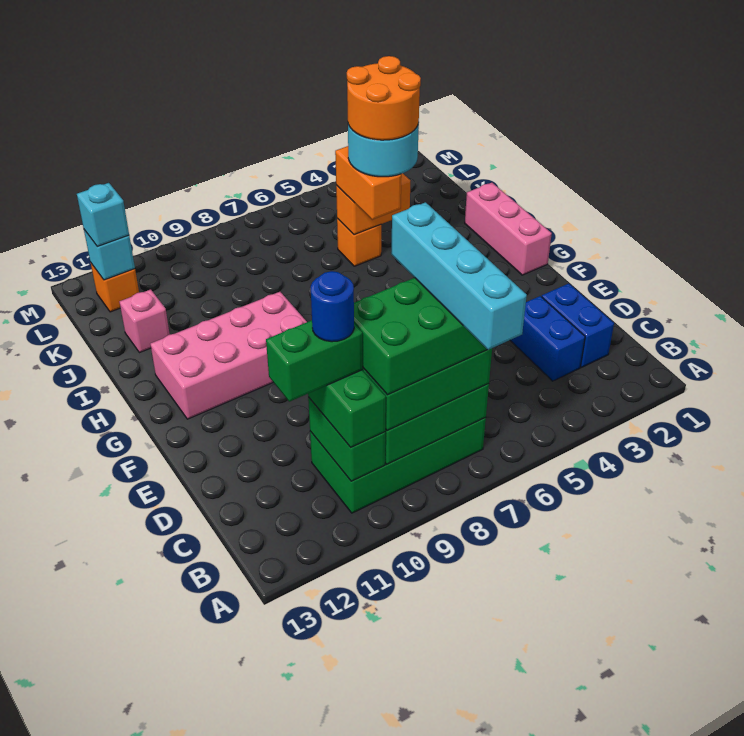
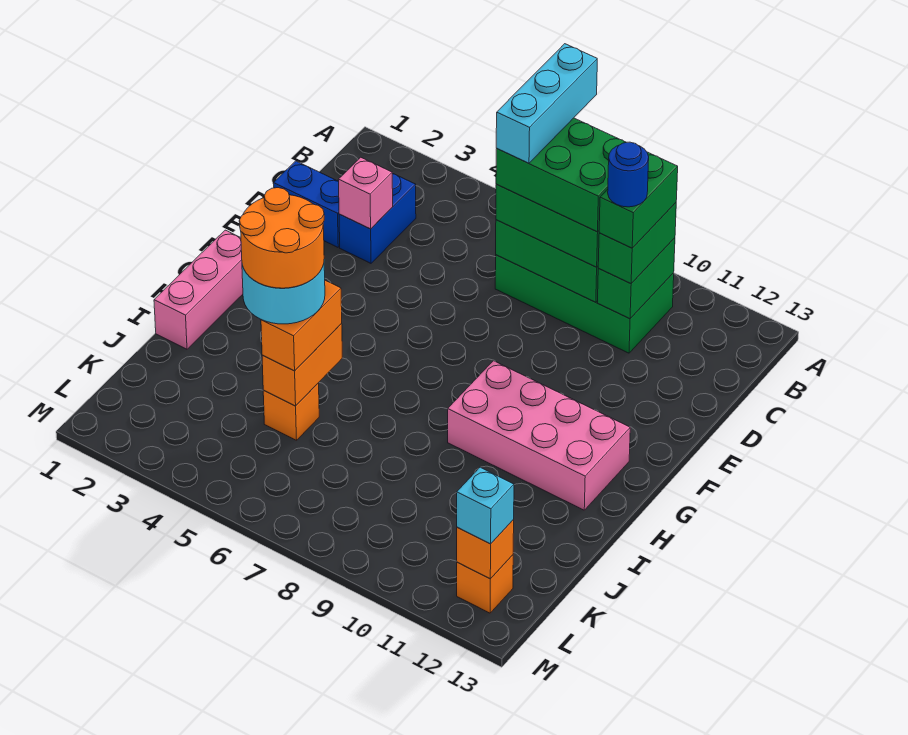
cyan 1x4 brick [391,202,527,350] -> cyan 1x3 brick [496,44,597,163]
blue 1x2 brick [542,283,614,367] -> blue 1x2 brick turned to [273,161,340,247]
green 1x2 brick [266,320,362,402] -> green 1x2 brick turned to [599,152,678,248]
orange 1x2 brick [336,173,410,235] -> orange 1x2 brick turned to [262,324,342,406]
pink 1x1 brick [119,289,170,353] -> pink 1x1 brick moved to [338,157,393,229]
cyan 1x1 brick [84,230,135,280] -> orange 1x1 brick [457,520,514,579]

